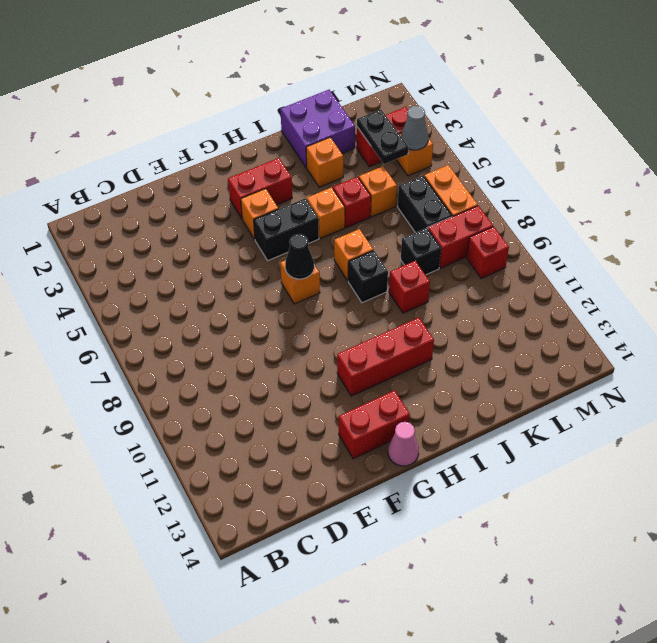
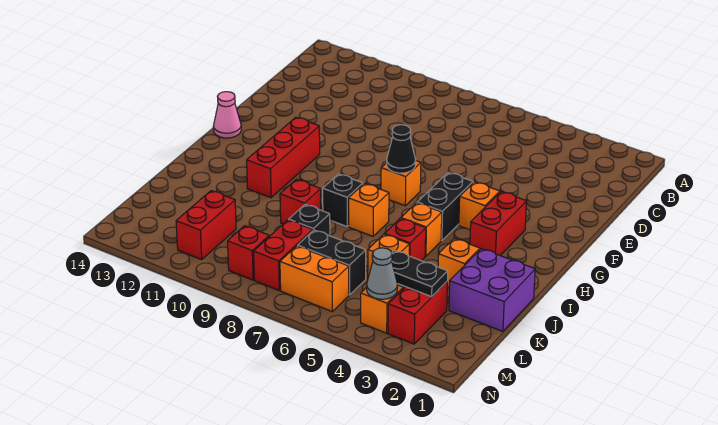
red 1x2 brick [339,390,410,459] -> red 1x2 brick moved to [176,191,236,260]

